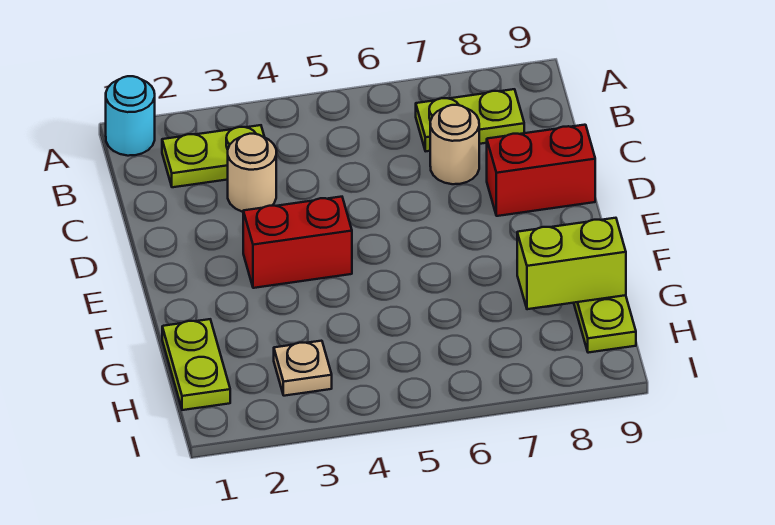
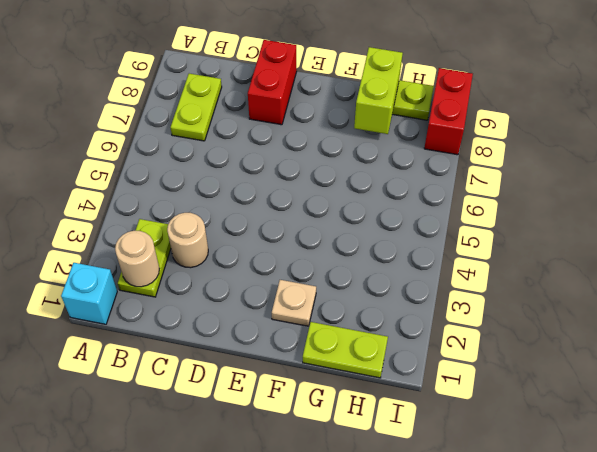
cyan 1x1 round brick [106,76,155,156] -> cyan 1x1 brick [61,263,117,324]
tan 1x1 round brick [430,105,479,184] -> tan 1x1 round brick moved to [115,231,159,287]
red 1x2 brick [243,197,352,288] -> red 1x2 brick moved to [424,68,473,155]
tan 1x1 plate [274,341,332,396] -> tan 1x1 plate moved to [272,280,316,326]

